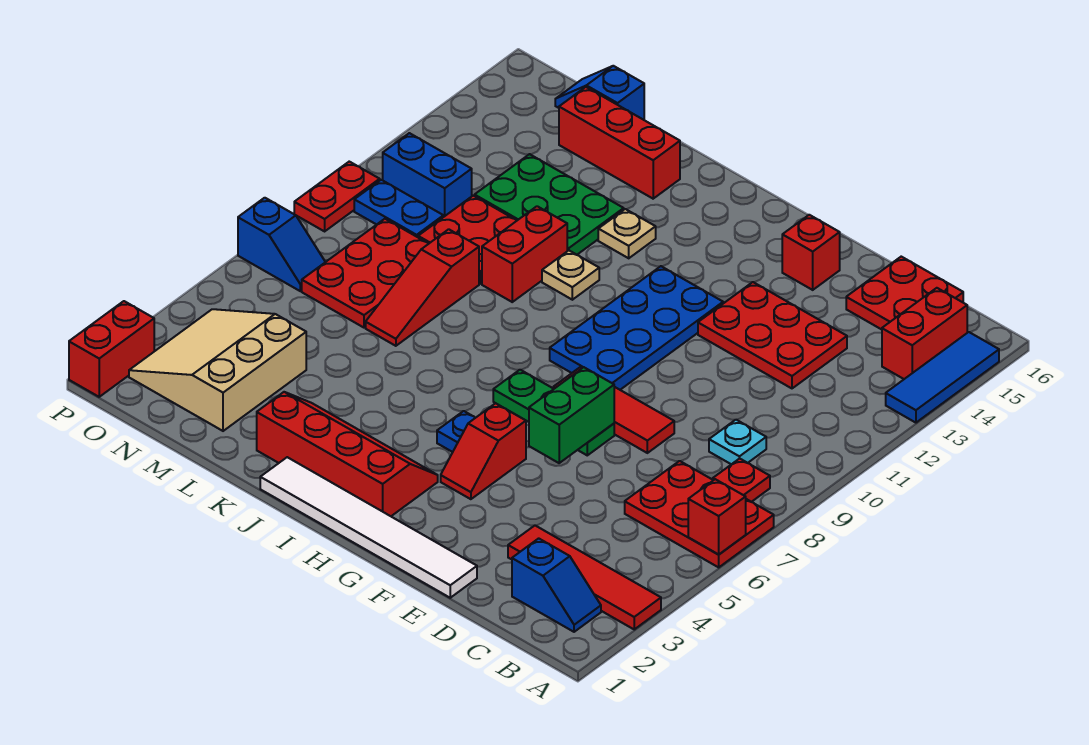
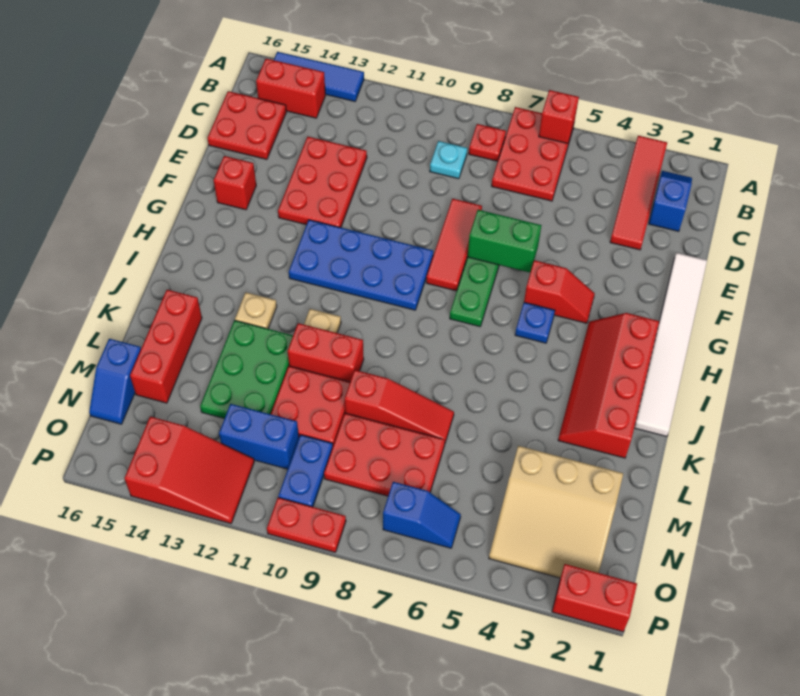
blue 1x2 brick [383,133,472,217] -> blue 1x2 brick turned to [219,404,299,469]
blue 1x2 slope [238,198,325,291] -> blue 1x2 slope turned to [383,482,461,548]
none -> red 2x3 slope [125,417,254,524]

